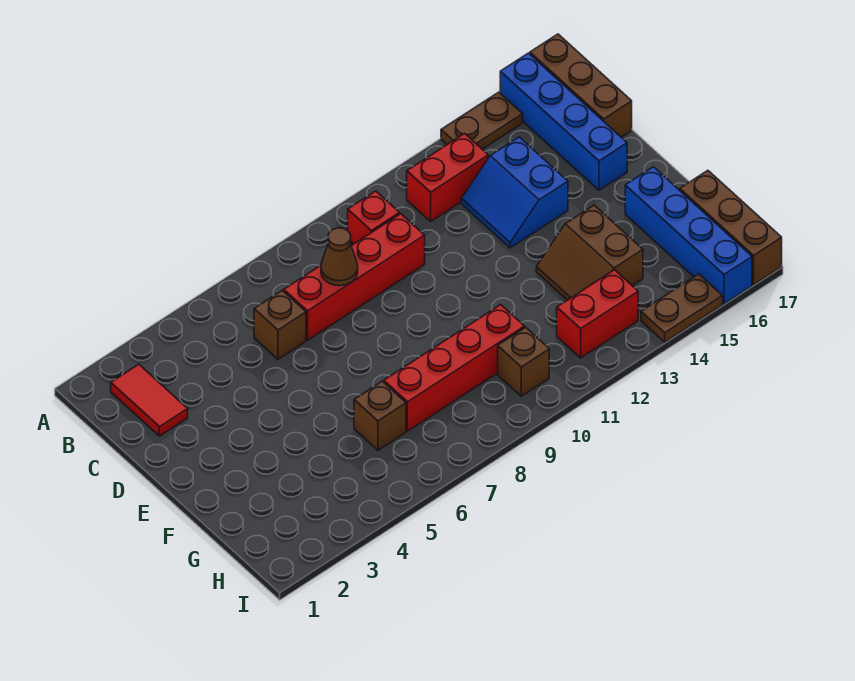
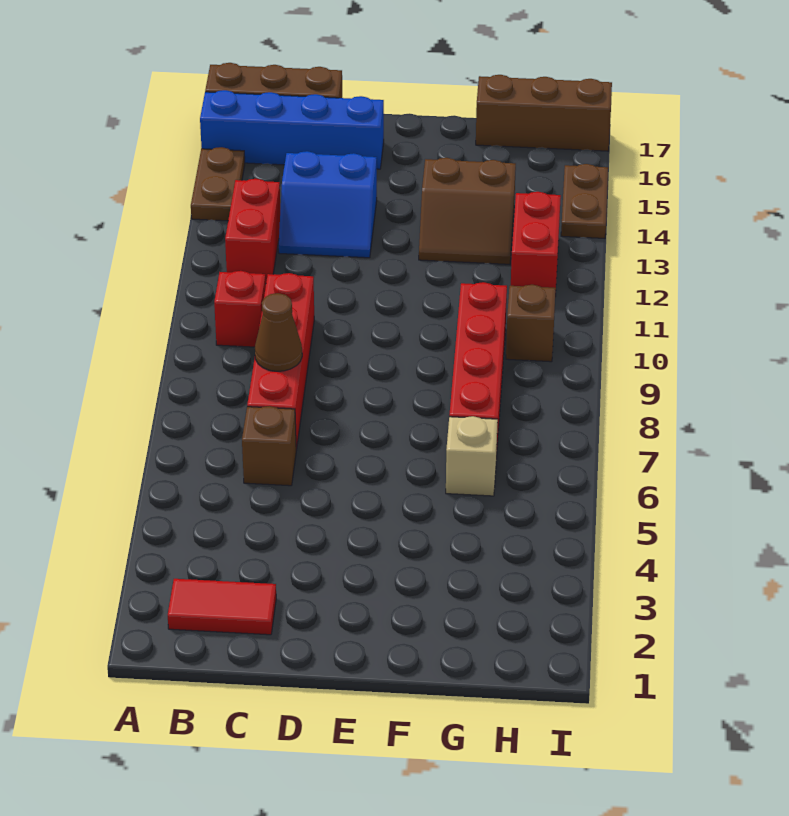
blue 1x4 brick [625,167,752,304] -> none
brown 1x1 brick [354,381,406,450] -> tan 1x1 brick [446,416,498,496]

